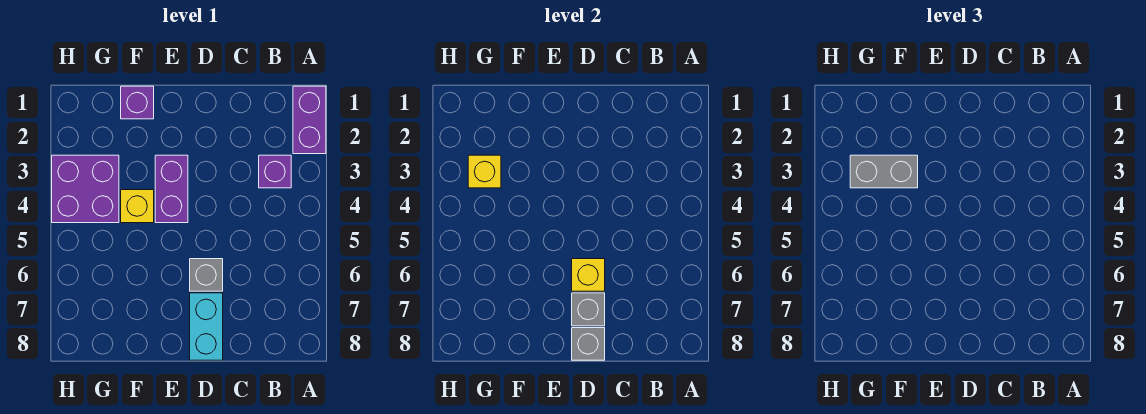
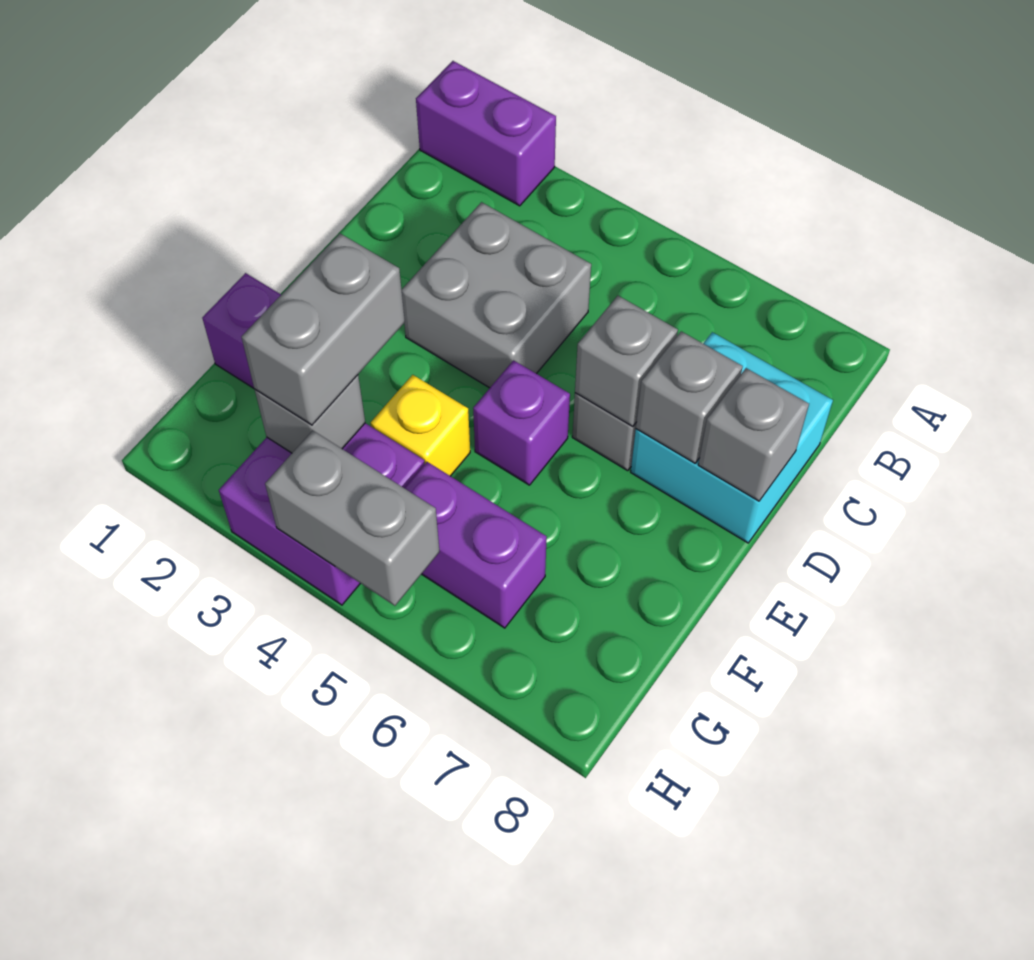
purple 1x1 brick [259,155,291,188] -> purple 1x1 brick moved to [473,360,570,485]
none -> grey 2x2 brick [402,202,591,388]
yellow 1x1 brick [572,259,605,291] -> grey 1x1 brick [575,296,678,427]
cyan 1x2 brick [190,293,223,360] -> cyan 2x2 brick [631,332,833,543]
purple 1x2 brick [155,155,188,223] -> purple 1x2 brick moved to [405,462,547,628]
yellow 1x1 brick [468,155,501,188] -> grey 1x1 brick [255,375,365,453]
none -> grey 1x2 brick [265,431,440,606]

